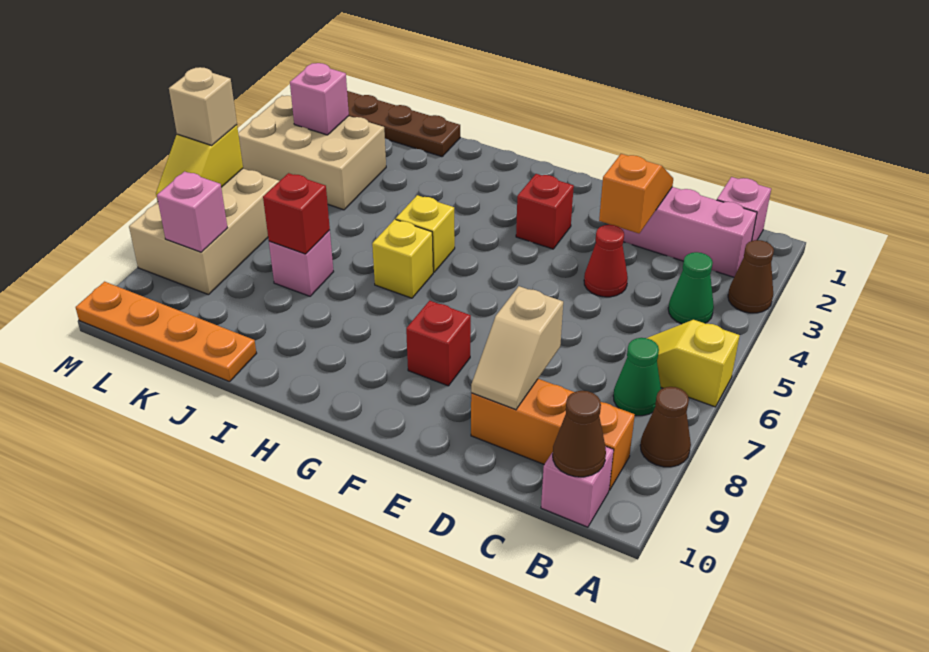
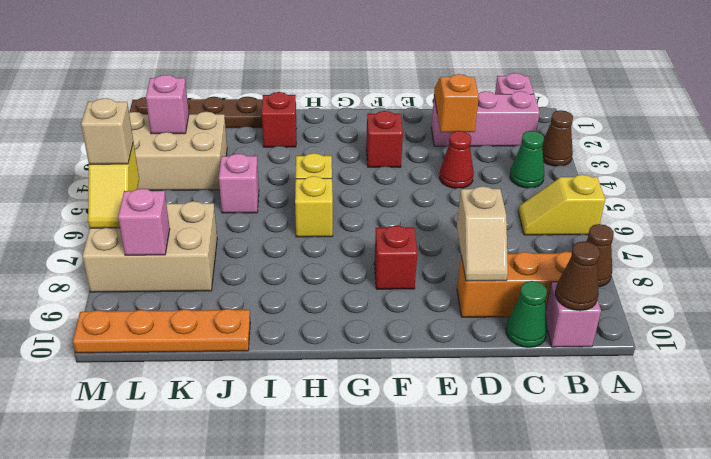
green 1x1 cone [613,338,661,416] -> green 1x1 cone moved to [506,281,547,347]
pink 1x1 brick [269,230,334,296] -> pink 1x1 brick moved to [219,154,259,213]
red 1x1 brick [263,173,330,254] -> red 1x1 brick moved to [262,92,296,147]
tan 2x3 brick [129,169,279,295] -> tan 2x3 brick turned to [83,201,217,292]

